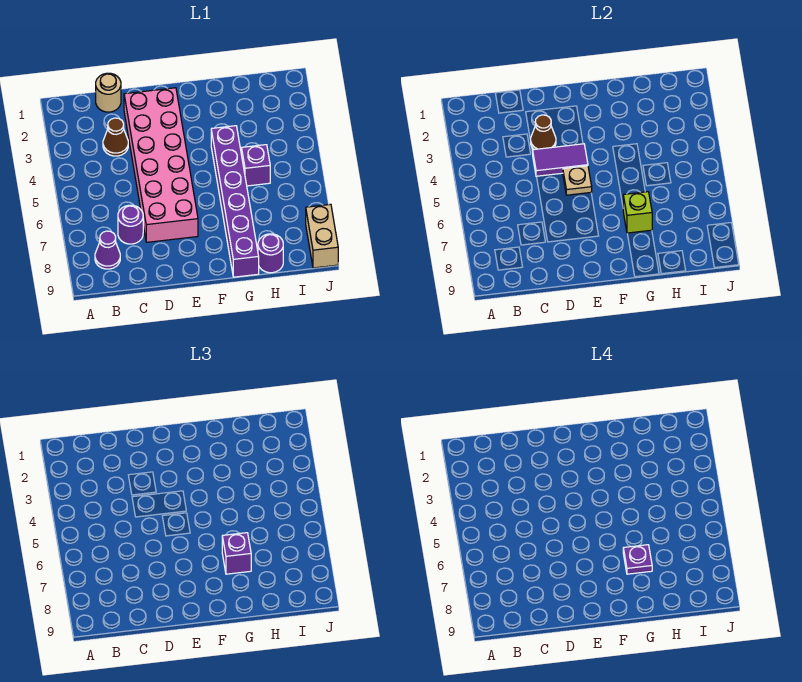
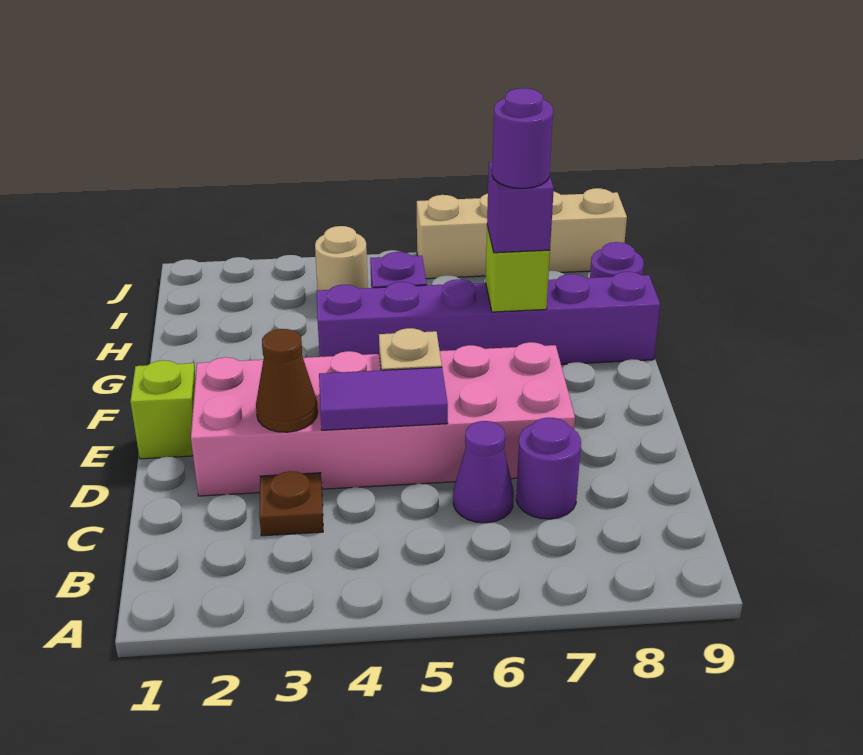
purple 1x1 cone [95,231,120,269] -> purple 1x1 cone moved to [453,421,514,523]
tan 1x1 round brick [96,73,121,112] -> tan 1x1 round brick moved to [315,226,368,290]
brown 1x1 cone [103,118,128,156] -> brown 1x1 plate [259,471,323,536]
purple 1x2 tile [533,144,588,177] -> purple 1x2 tile turned to [319,367,448,430]
none -> lime 1x1 brick [130,360,196,459]
purple 1x1 plate [623,545,652,574] -> purple 1x1 round brick [492,88,553,188]
tan 1x2 brick [306,204,338,268] -> tan 1x4 brick [417,188,627,279]

